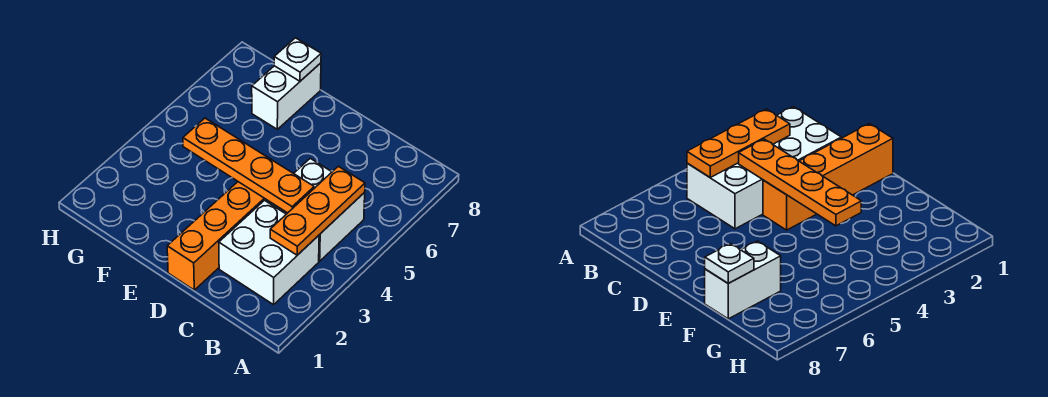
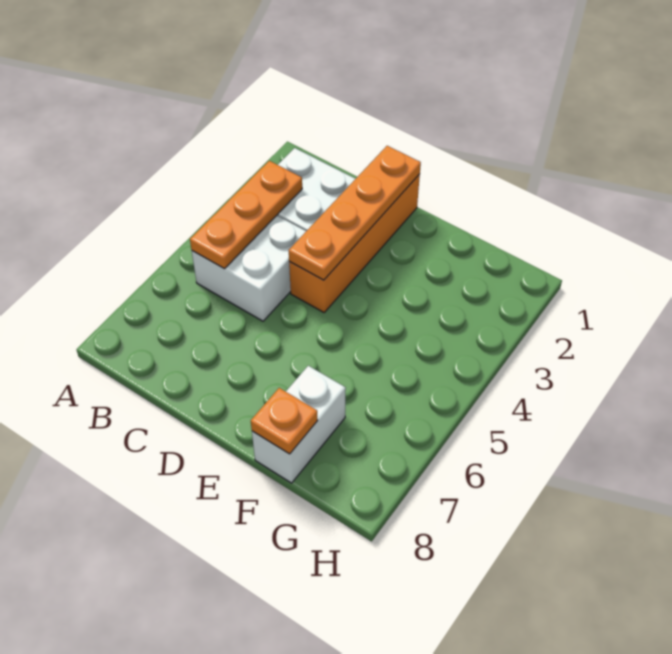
orange 1x4 plate [183,118,314,213] -> orange 1x4 plate turned to [289,146,421,280]
white 1x1 plate [274,38,321,81] -> orange 1x1 plate [251,388,318,454]

